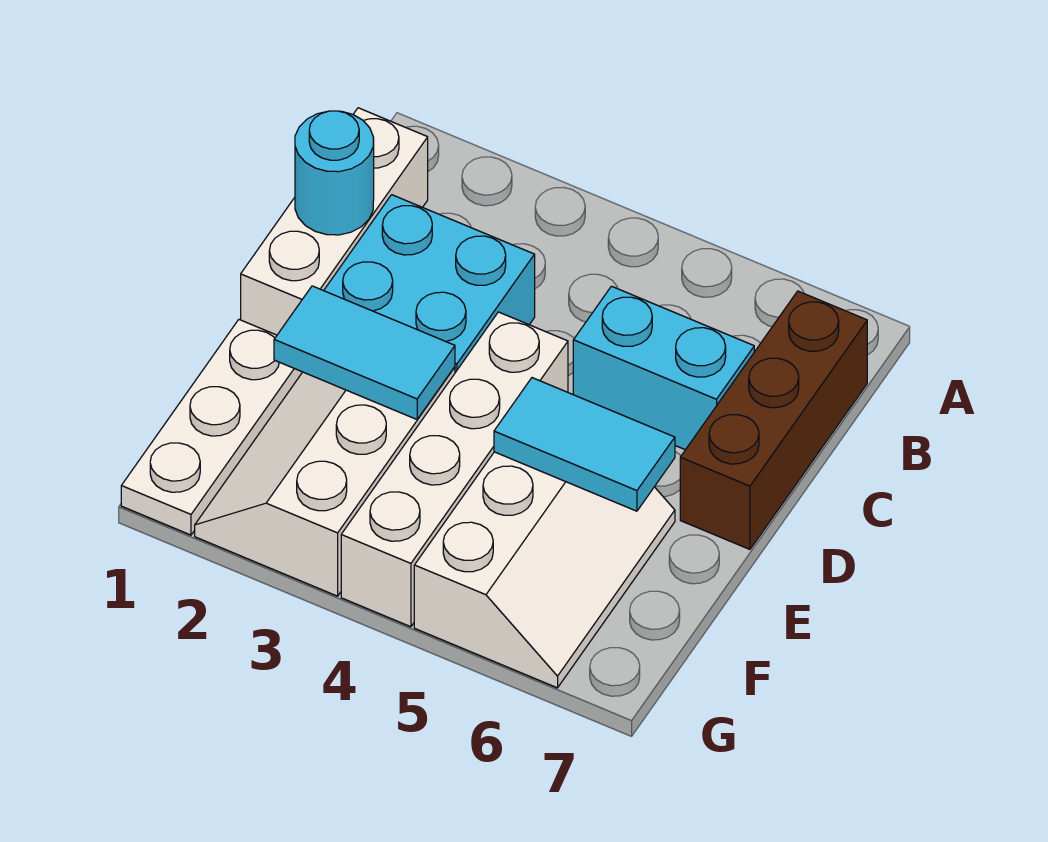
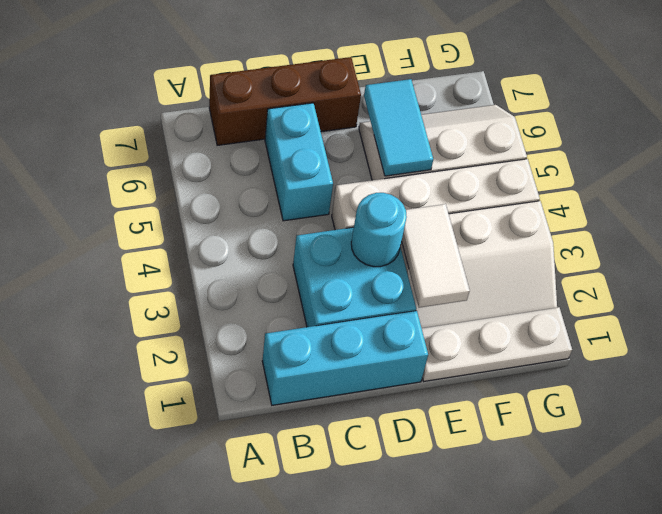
white 1x3 brick [241,108,428,335] -> cyan 1x3 brick [262,311,428,405]
cyan 1x1 round brick [295,111,374,235] -> cyan 1x1 round brick moved to [351,193,407,267]
cyan 1x2 tile [274,286,455,419] -> white 1x2 tile [401,204,470,308]

